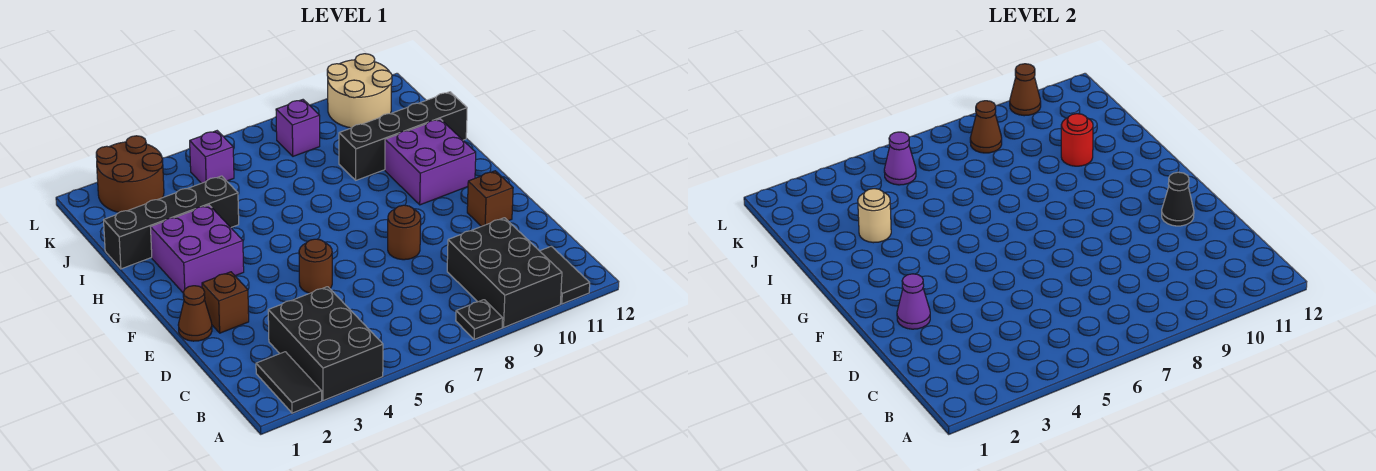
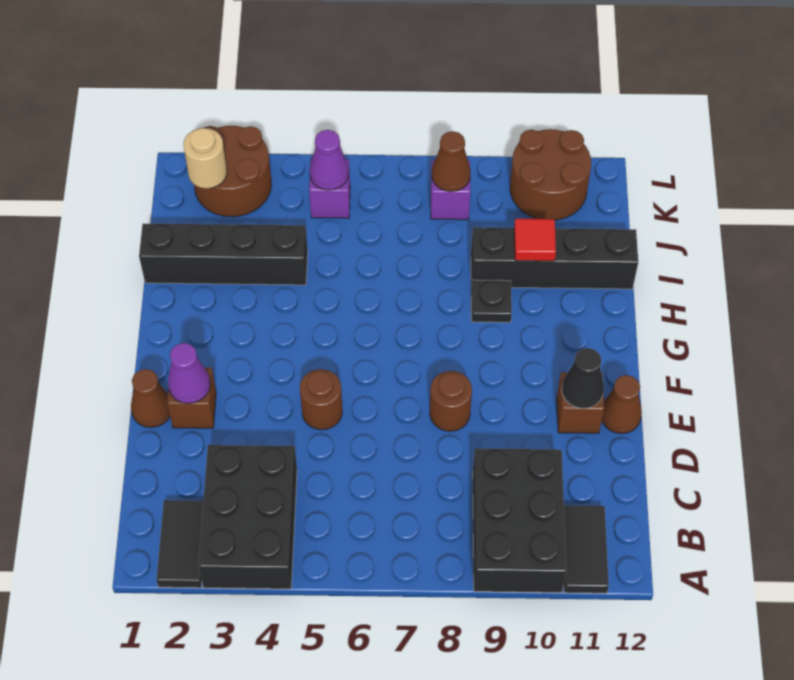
black 1x1 plate [456,300,503,339] -> black 1x1 plate moved to [471,280,512,322]
purple 2x2 brick [151,205,244,292] -> none
purple 2x2 brick [385,119,476,205] -> none
tan 1x1 round brick [858,189,891,243] -> tan 1x1 round brick moved to [183,128,227,189]
red 1x1 round brick [1061,114,1093,166] -> red 1x1 tile [514,219,556,261]
tan 2x2 round brick [327,54,392,128] -> brown 2x2 round brick [510,129,591,220]
brown 1x1 cone [1010,64,1041,116] -> brown 1x1 cone moved to [602,375,642,434]

